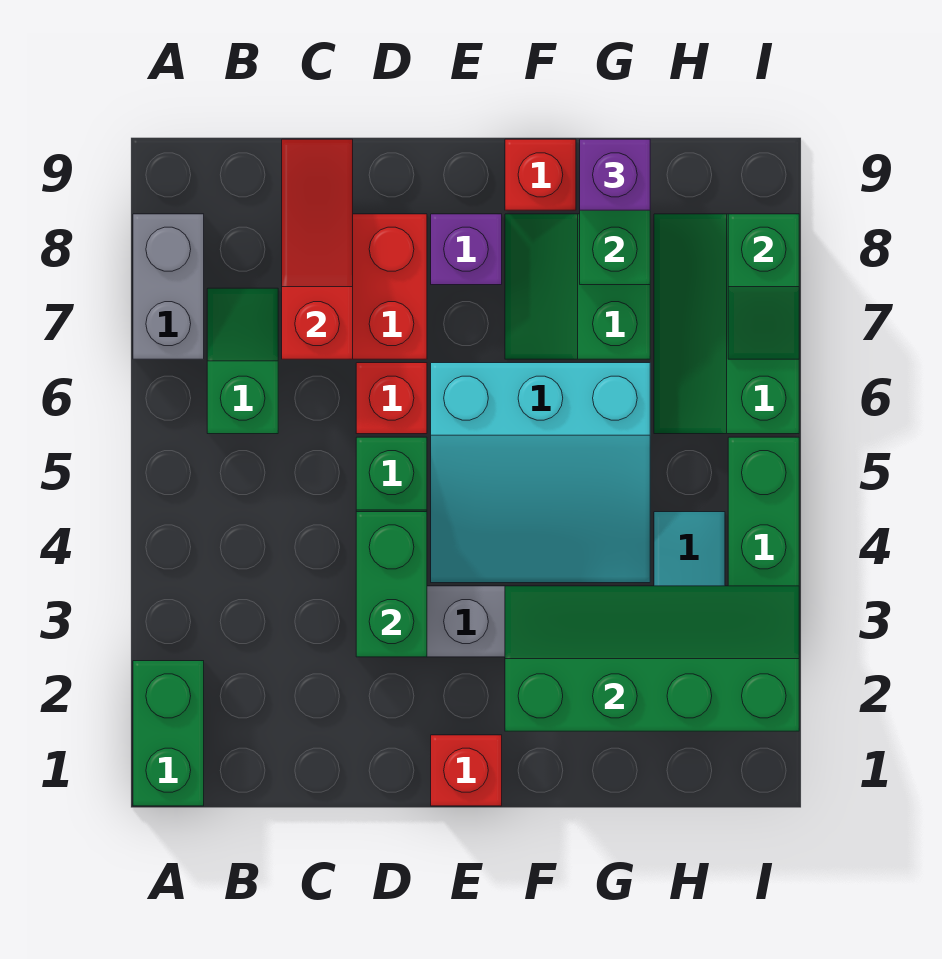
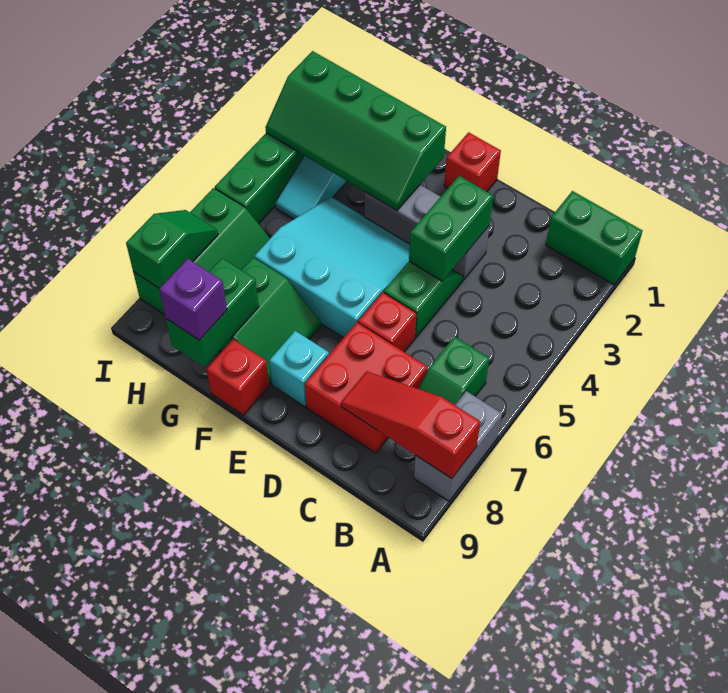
green 1x2 brick [133,661,204,806] -> green 1x2 brick turned to [546,191,642,285]
red 1x3 slope [282,139,353,359] -> red 1x3 slope turned to [341,371,480,479]
purple 1x1 brick [431,214,502,285] -> cyan 1x1 brick [269,331,329,407]

